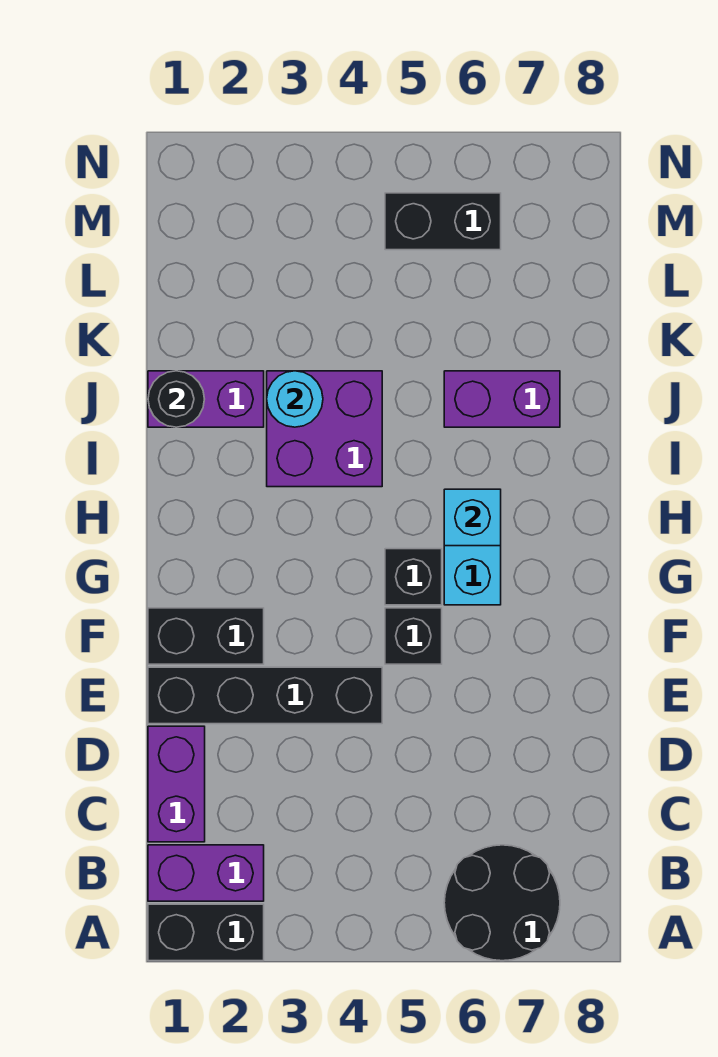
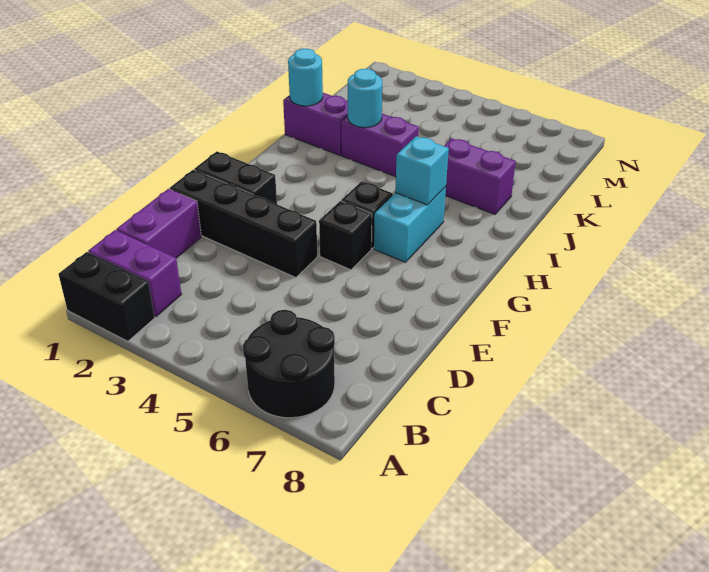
purple 2x2 brick [267,371,382,487] -> purple 1x2 brick [341,114,419,177]
black 1x1 round brick [148,371,204,427] -> cyan 1x1 round brick [288,48,323,106]
black 1x2 brick [385,193,501,250] -> none

